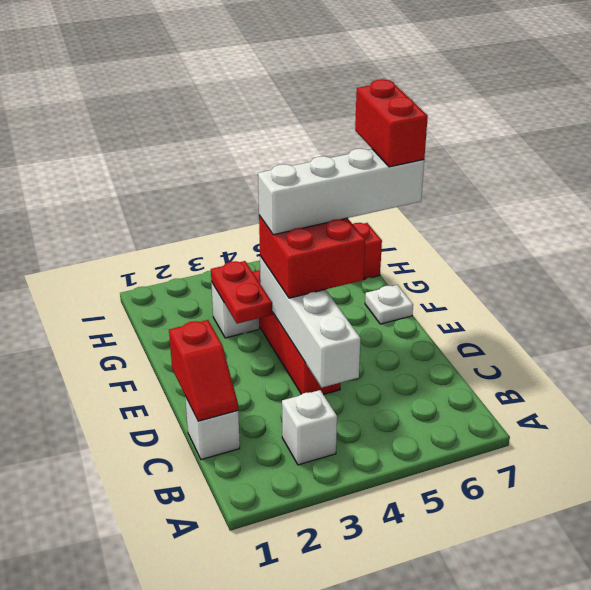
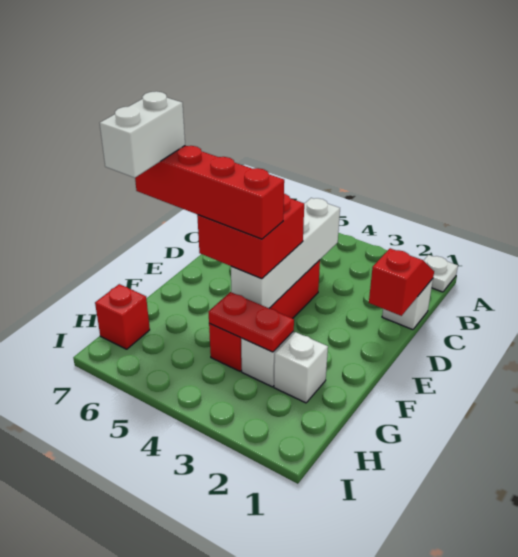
white 1x1 brick [282,390,337,465] -> white 1x1 brick moved to [274,332,328,403]
red 1x2 plate [211,261,273,324] -> red 1x2 plate turned to [209,292,294,352]
white 1x4 brick [258,149,424,235] -> red 1x4 brick [135,146,284,239]
white 1x1 plate [365,285,413,324] -> white 1x1 plate moved to [423,255,458,292]
red 1x2 brick [355,79,428,167] -> white 1x2 brick [100,91,185,178]

